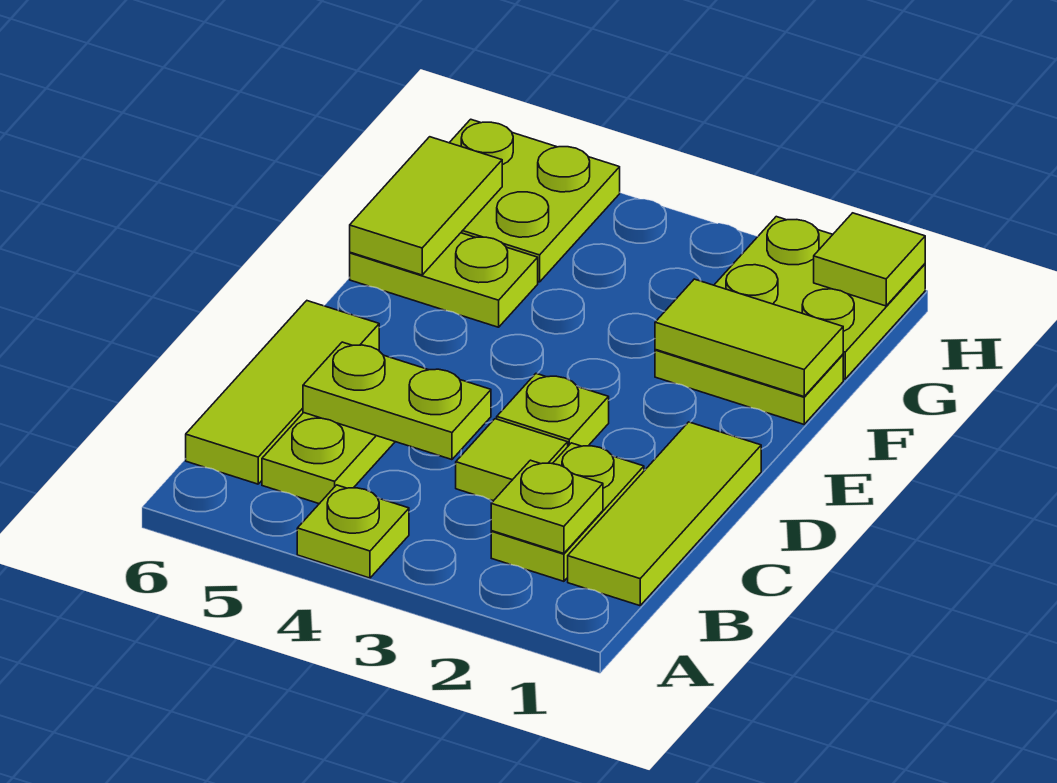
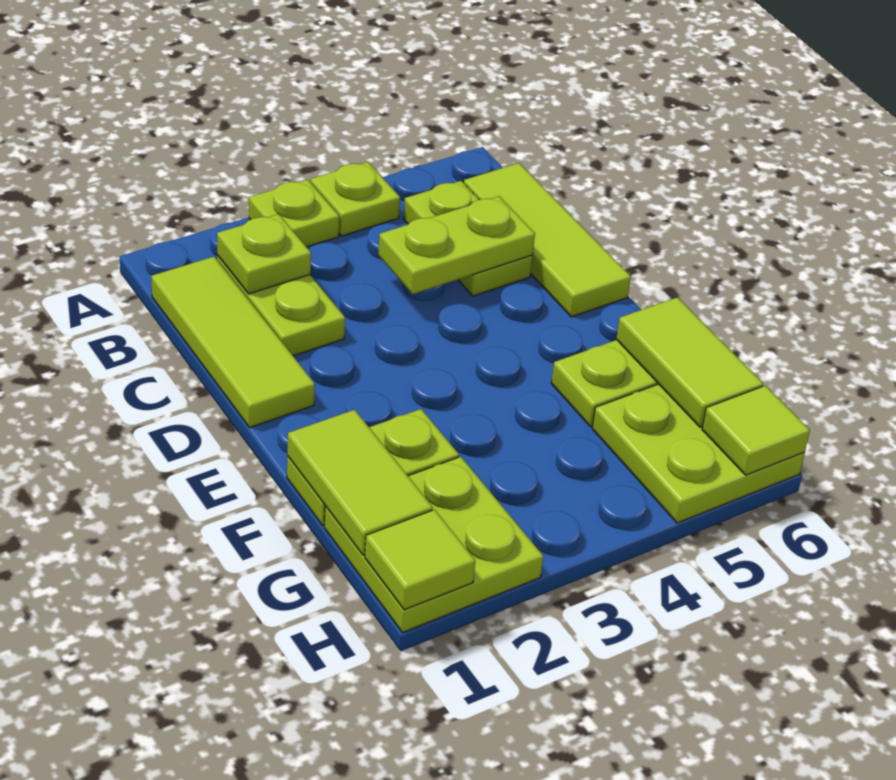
lime 1x1 tile [456,419,568,501] -> lime 1x1 tile moved to [702,386,810,475]
lime 1x1 plate [497,374,609,446] -> lime 1x1 plate moved to [249,180,339,247]
lime 1x2 tile [655,279,843,396] -> lime 1x2 tile turned to [287,410,433,555]

